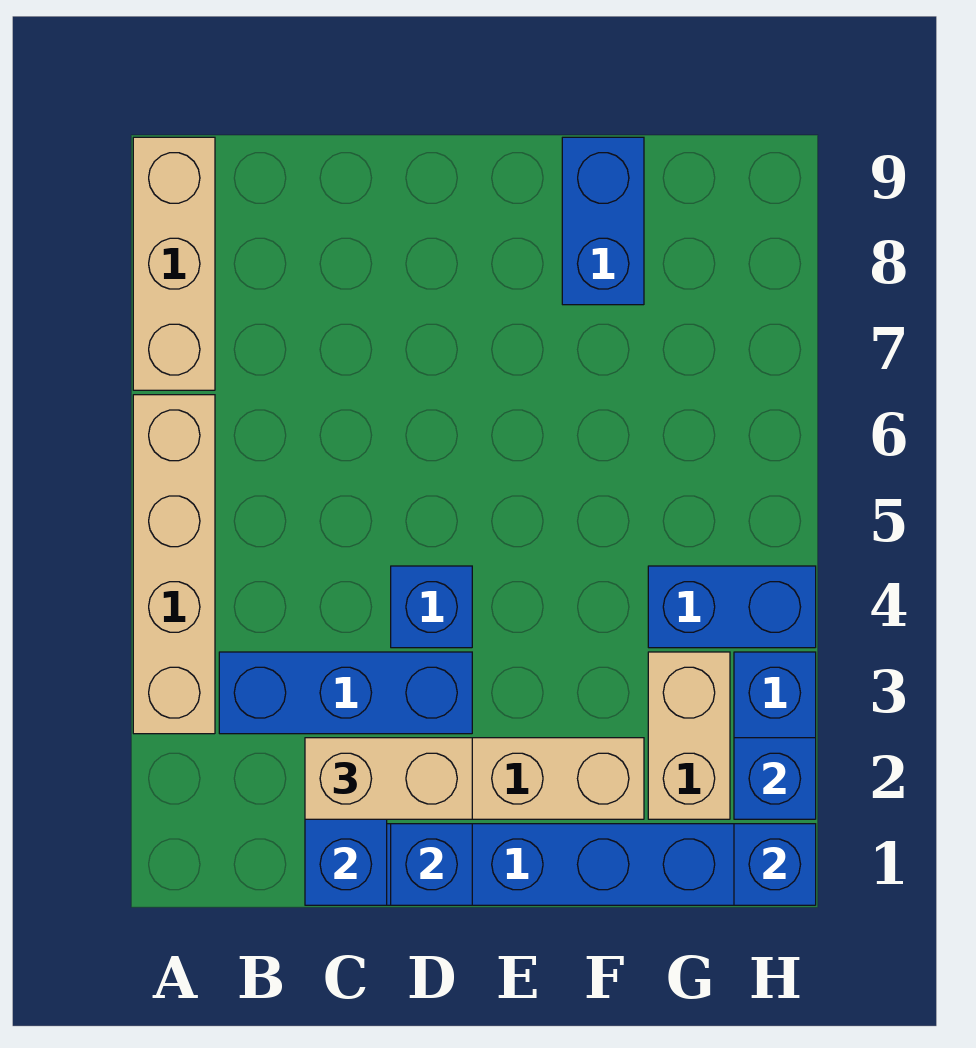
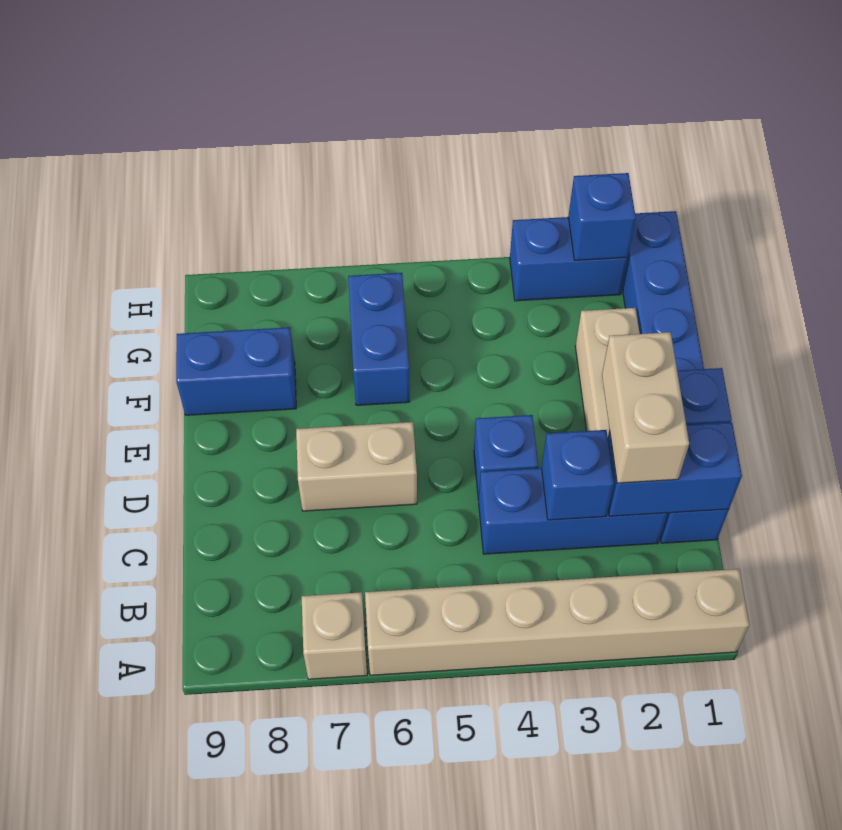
tan 1x4 brick [133,395,215,734] -> tan 1x6 brick [365,569,749,675]
tan 1x3 brick [133,137,215,390] -> tan 1x1 brick [302,592,367,679]
blue 1x3 brick [219,652,472,734] -> blue 1x3 brick turned to [479,468,668,554]
tan 1x2 brick [648,652,730,819] -> tan 1x2 brick moved to [296,422,417,511]
blue 1x2 brick [648,566,816,648] -> blue 1x2 brick moved to [348,273,410,405]
blue 1x1 brick [734,824,816,905] -> blue 1x1 brick moved to [542,430,614,520]

